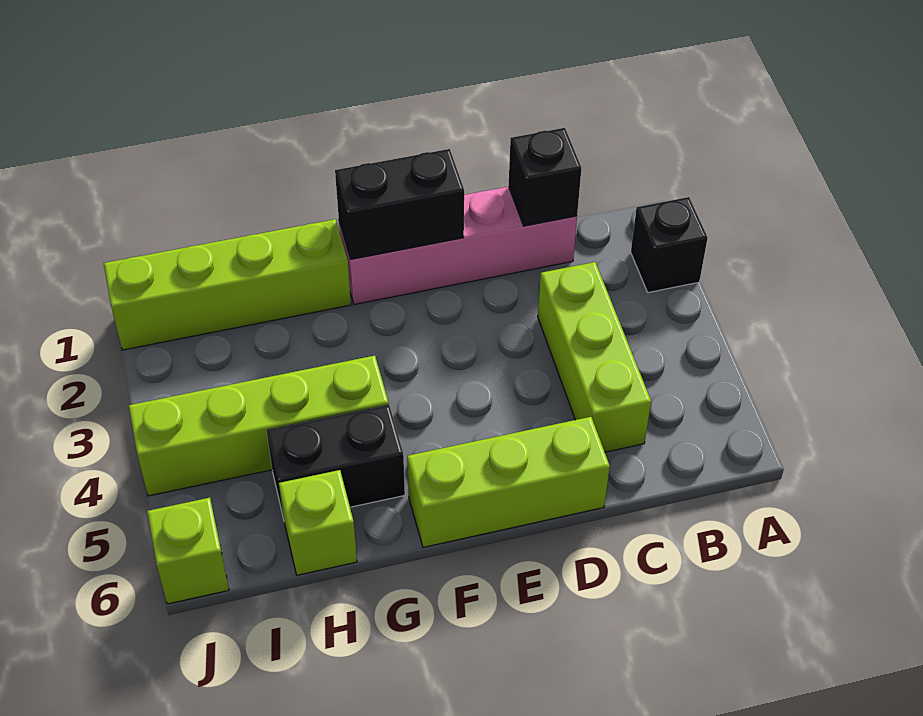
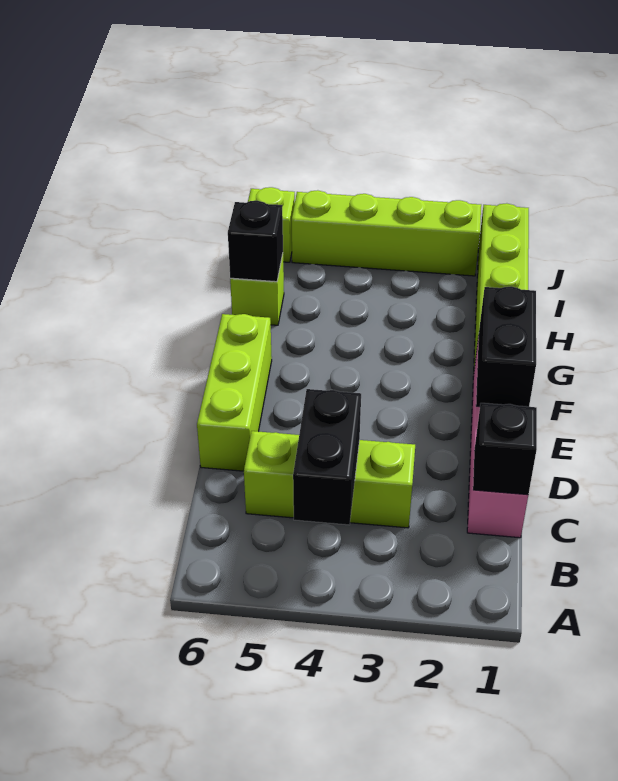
black 1x1 brick [631,197,708,293] -> black 1x1 brick moved to [228,201,283,282]
lime 1x4 brick [129,356,389,496] -> lime 1x4 brick turned to [292,190,481,276]
black 1x2 brick [267,405,405,519] -> black 1x2 brick moved to [293,389,361,525]

